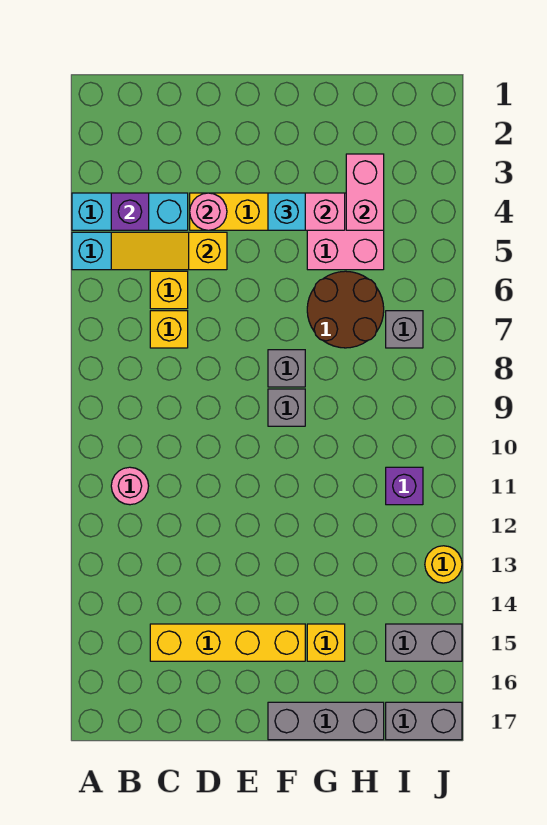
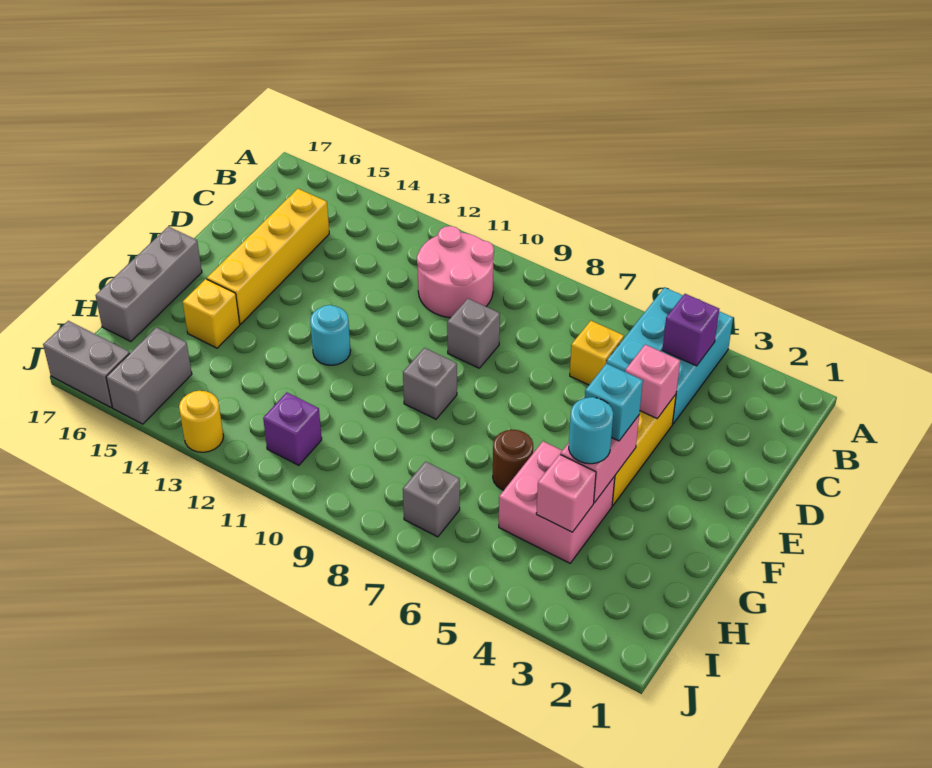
yellow 1x3 slope [111,232,227,270] -> none
pink 1x1 round brick [111,467,149,505] -> pink 2x2 round brick [417,226,494,318]
yellow 1x1 brick [150,311,188,348] -> none
pink 1x1 round brick [190,193,227,230] -> pink 1x1 brick [625,345,680,418]
grey 1x1 brick [268,350,305,387] -> grey 1x1 brick moved to [447,299,500,368]
none -> cyan 1x1 round brick [310,305,351,365]
none -> cyan 1x1 round brick [569,397,613,464]
brown 2x2 round brick [307,271,384,348] -> brown 1x1 round brick [493,430,533,490]
pink 1x2 brick [346,154,384,230] -> pink 1x1 brick [536,454,596,532]
grey 1x2 brick [386,702,462,740] -> grey 1x2 brick turned to [43,321,130,408]

